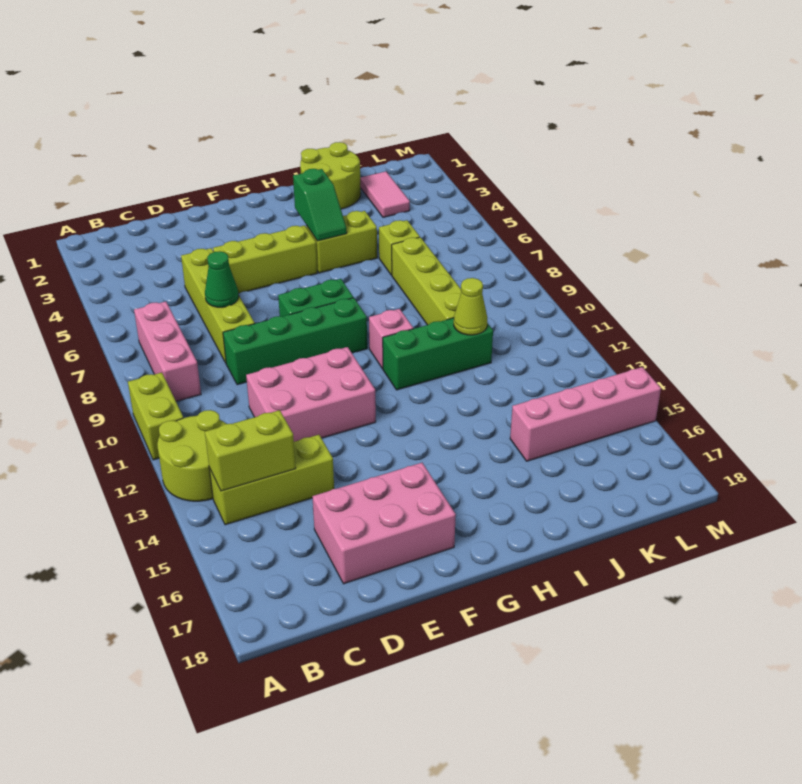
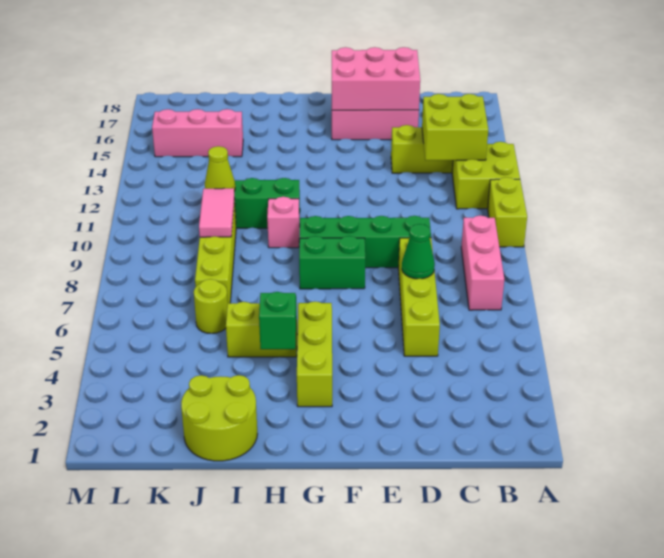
lime 2x2 round brick [157,410,226,501] -> lime 2x2 brick [452,142,520,209]
lime 1x2 brick [205,410,296,491] -> lime 2x2 brick [422,94,488,160]
pink 2x3 brick [246,347,376,442] -> pink 2x3 brick moved to [332,47,420,110]
lime 1x3 brick [213,225,317,294] -> lime 1x3 brick turned to [297,301,332,407]
lime 1x1 brick [379,220,420,275] -> lime 1x1 round brick [194,279,228,334]
pink 1x4 brick [510,367,661,461] -> pink 1x3 brick [152,109,243,157]
pink 1x2 tile [360,172,410,217] -> pink 1x2 tile moved to [199,188,235,237]

